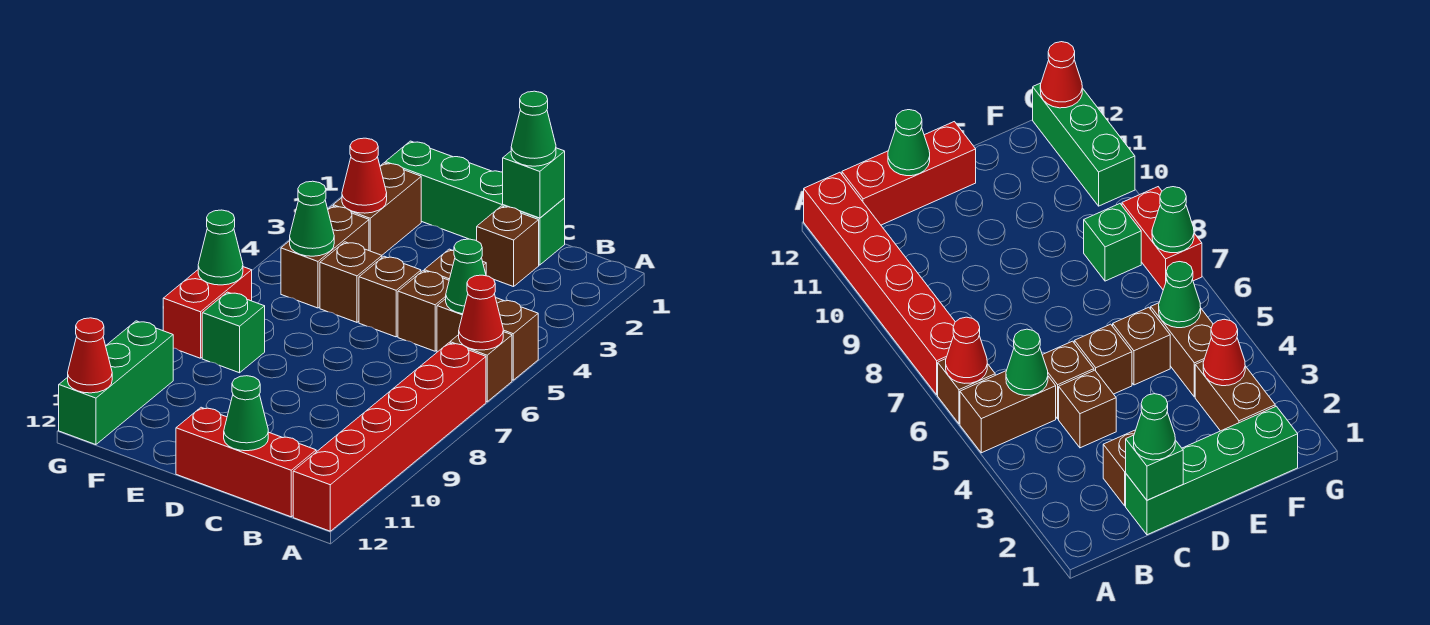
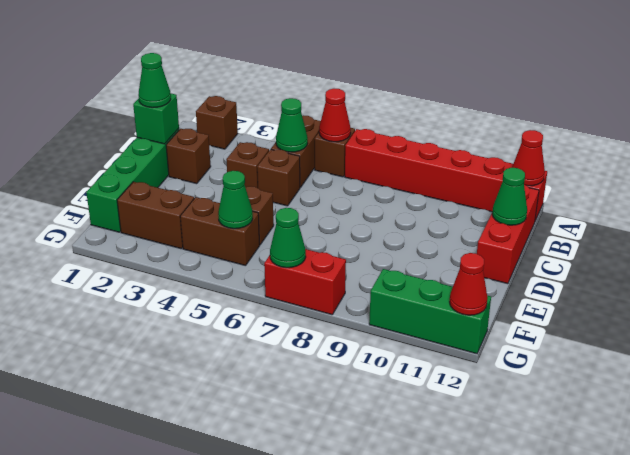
brown 1x1 brick [359,256,421,337] -> brown 1x1 brick moved to [196,96,238,149]
red 1x1 cone [342,138,387,213] -> red 1x1 cone moved to [512,130,545,186]
green 1x1 brick [202,292,265,373] -> none

